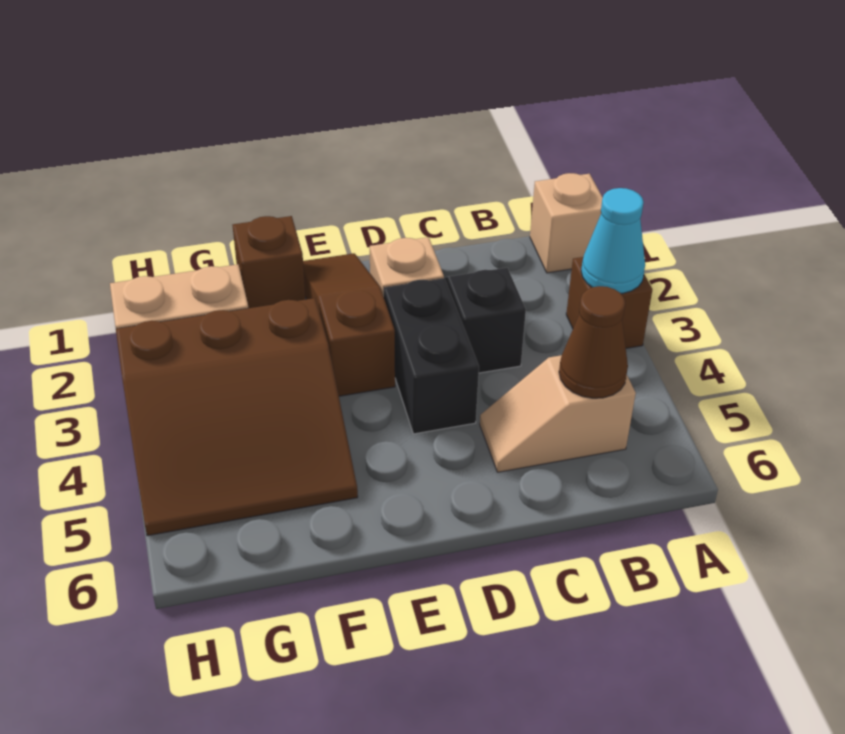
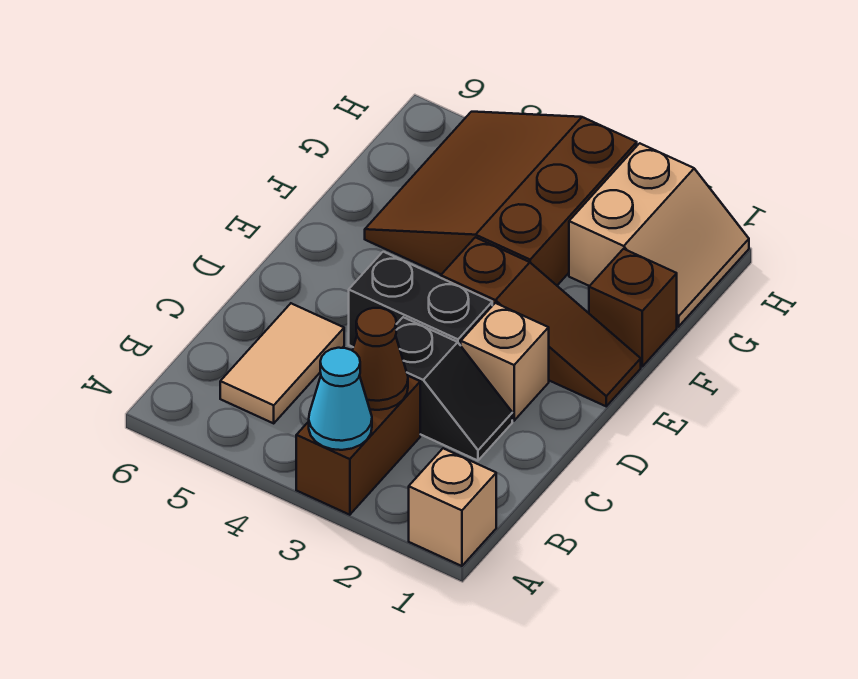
brown 1x1 brick [566,257,652,348] -> brown 1x2 brick [296,376,420,515]
tan 1x2 slope [480,355,636,472] -> tan 1x2 tile [220,303,344,423]
brown 1x1 cone [559,286,628,398] -> brown 1x1 cone moved to [352,308,408,410]

